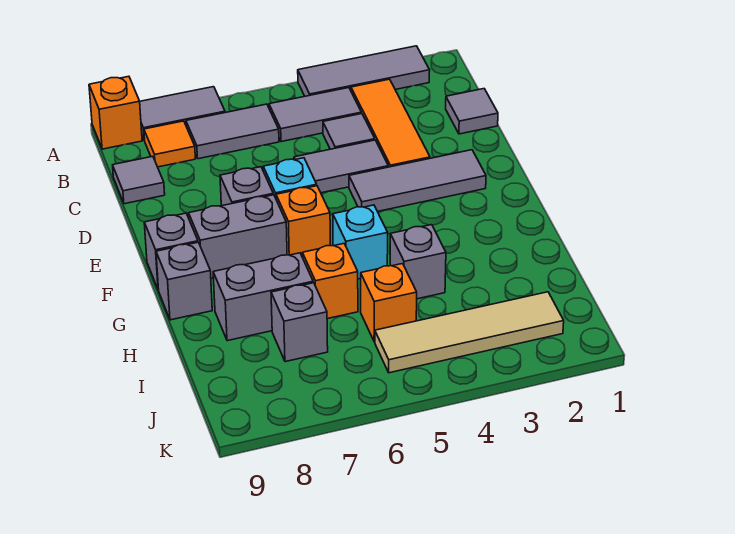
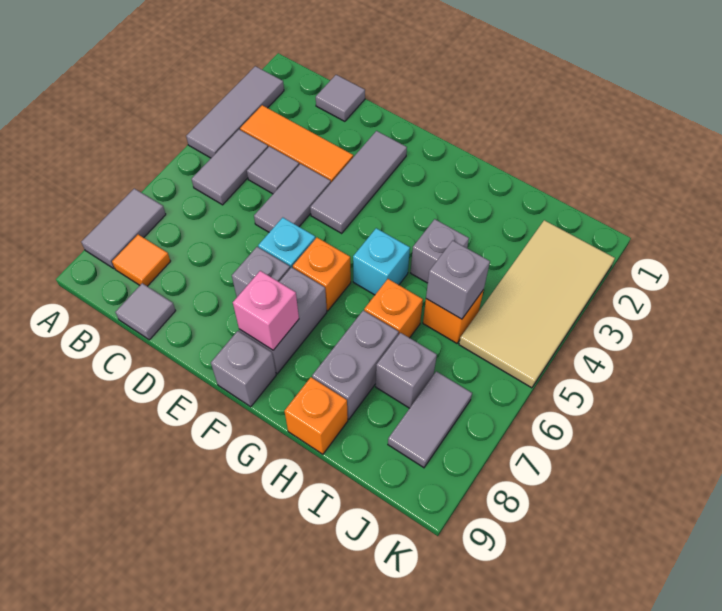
orange 1x1 brick [89,76,142,149] -> orange 1x1 brick moved to [285,377,348,454]
grey 1x2 tile [186,104,279,159] -> grey 1x2 tile moved to [388,371,472,468]
none -> pink 1x1 brick [233,271,299,350]
grey 1x1 brick [156,242,212,320] -> grey 1x1 brick moved to [426,241,490,319]
tan 1x4 tile [375,292,564,373] -> tan 2x4 tile [459,220,615,388]

